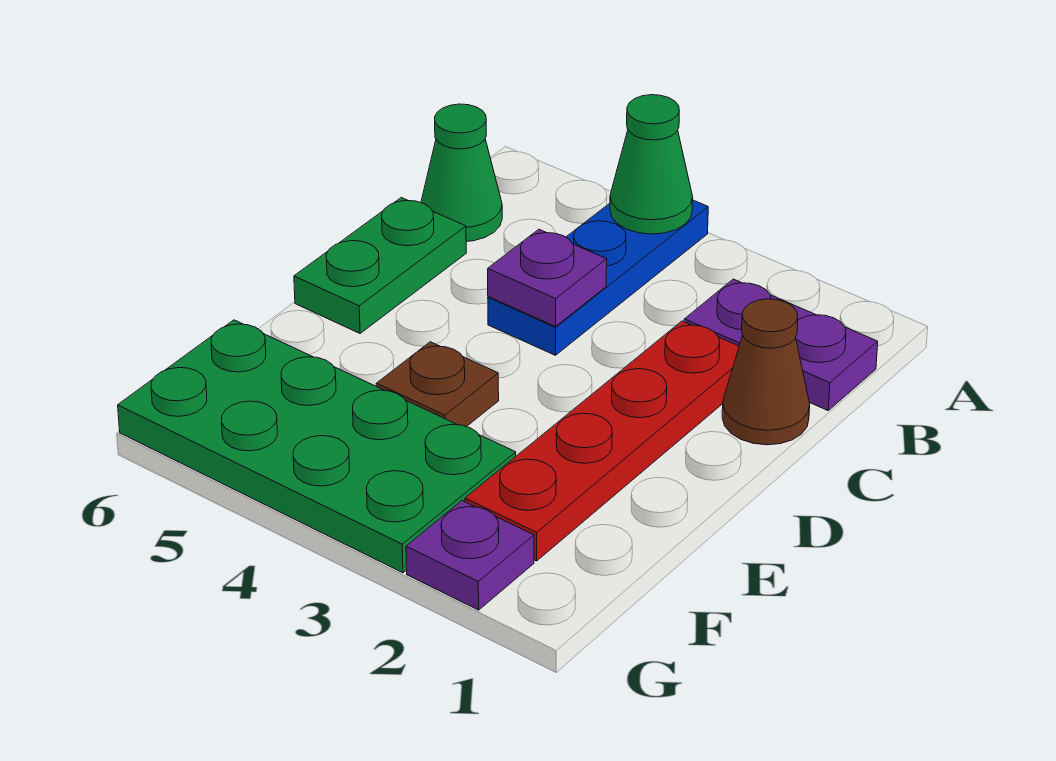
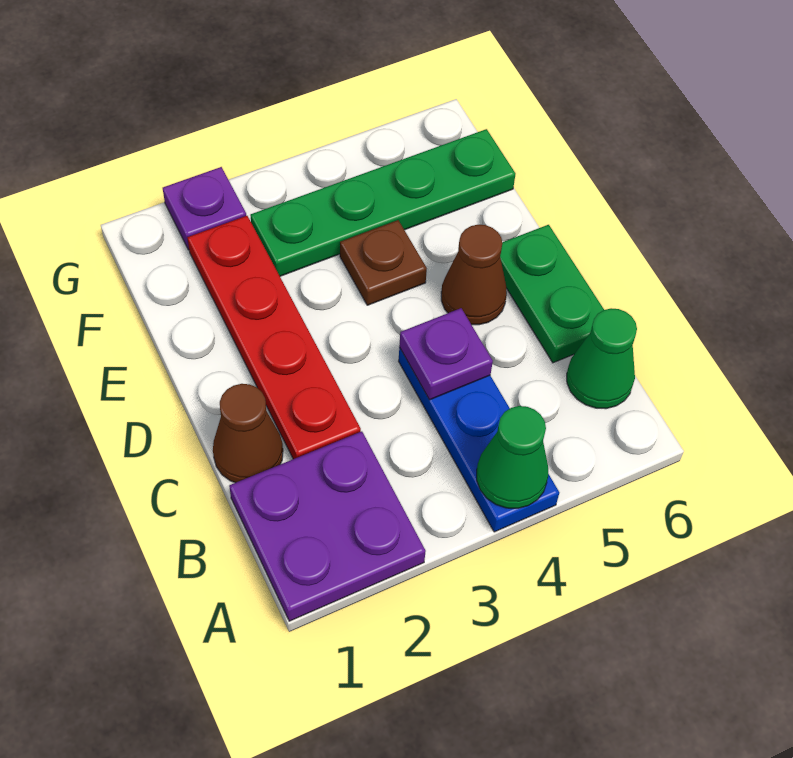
purple 1x2 plate [684,279,878,410] -> purple 2x2 plate [229,431,426,621]
none -> brown 1x1 cone [441,225,507,325]
green 2x4 plate [118,320,516,573] -> green 1x4 plate [250,129,515,276]

